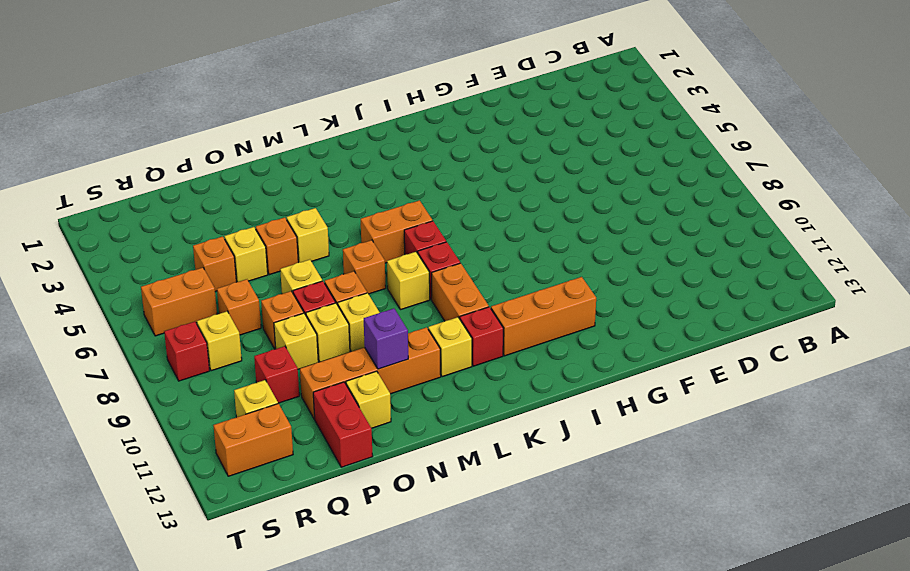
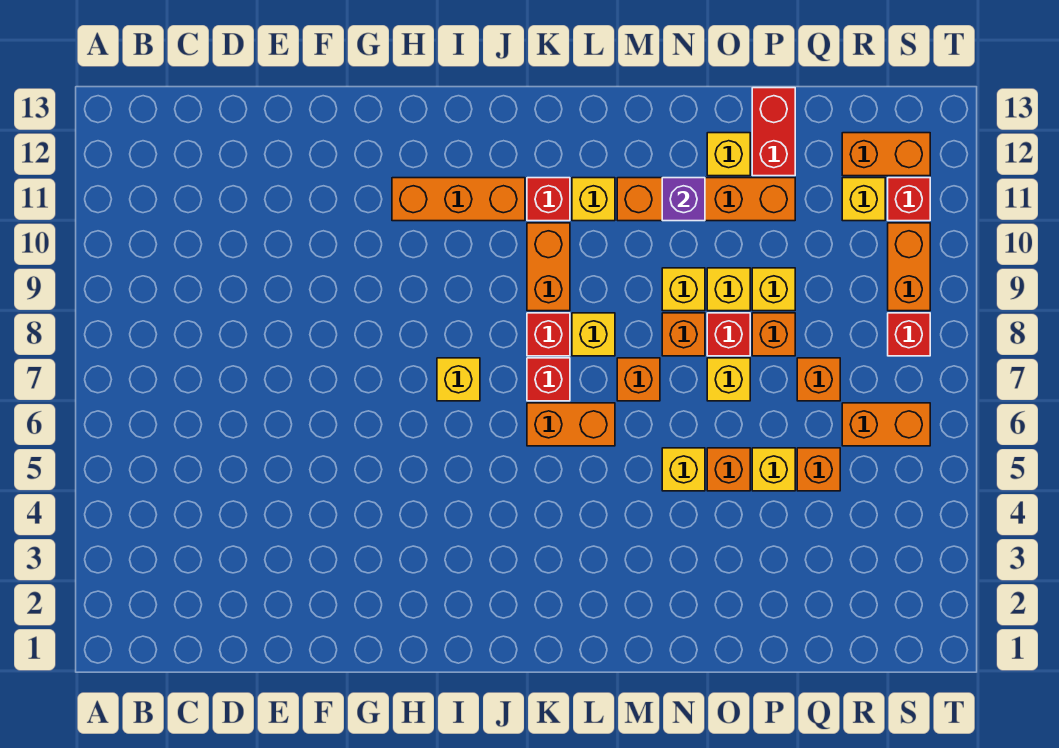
red 1x1 brick [254,346,299,403] -> red 1x1 brick moved to [888,178,930,221]
yellow 1x1 brick [197,311,242,371] -> yellow 1x1 brick moved to [437,358,480,401]
none -> orange 1x2 brick [888,223,930,311]

